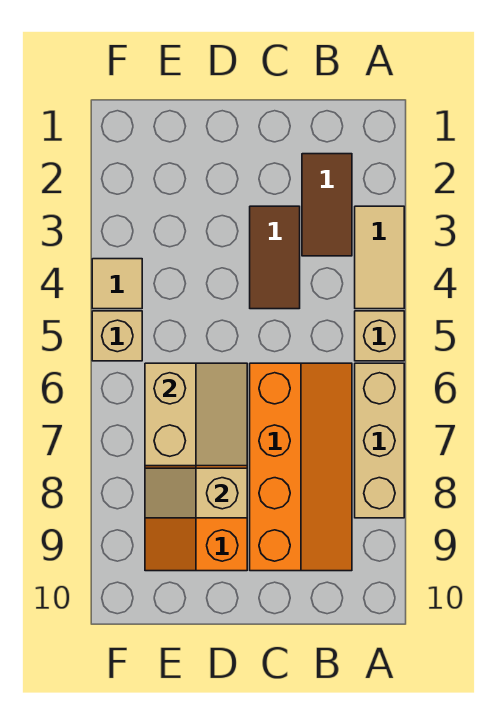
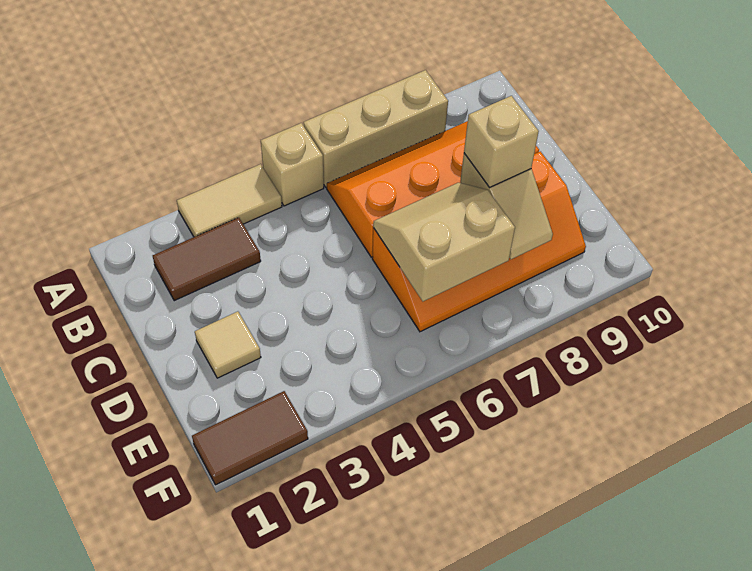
brown 1x2 tile [250,206,300,309] -> brown 1x2 tile moved to [192,391,308,485]
tan 1x1 tile [92,259,142,309] -> tan 1x1 tile moved to [195,312,261,378]
tan 1x1 brick [92,311,142,361] -> tan 1x1 brick moved to [464,96,539,188]

